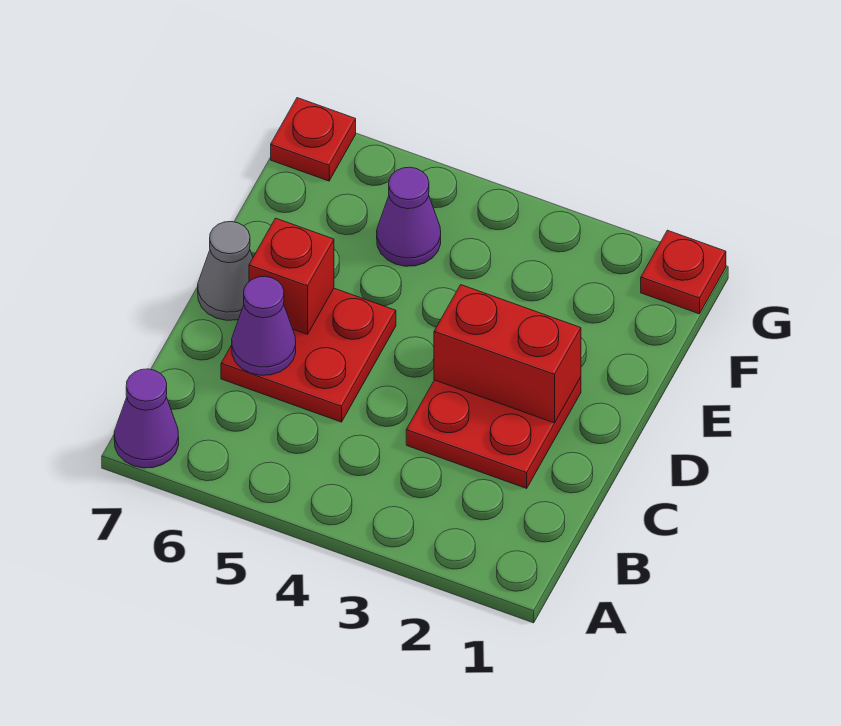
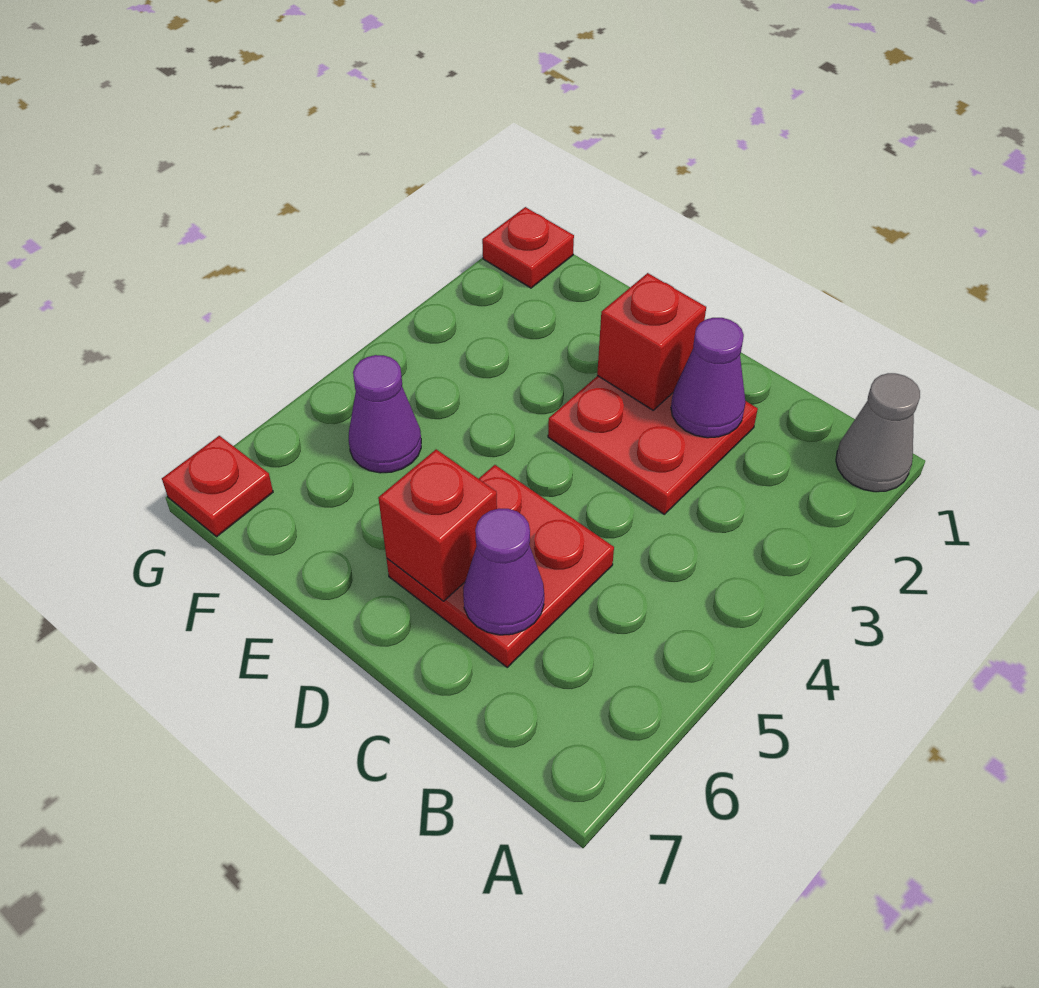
purple 1x1 cone [114,369,179,468] -> purple 1x1 cone moved to [671,318,746,438]
red 1x2 brick [434,285,581,423] -> red 1x1 brick [597,273,706,410]
grey 1x1 cone [198,222,253,320] -> grey 1x1 cone moved to [836,373,920,492]

